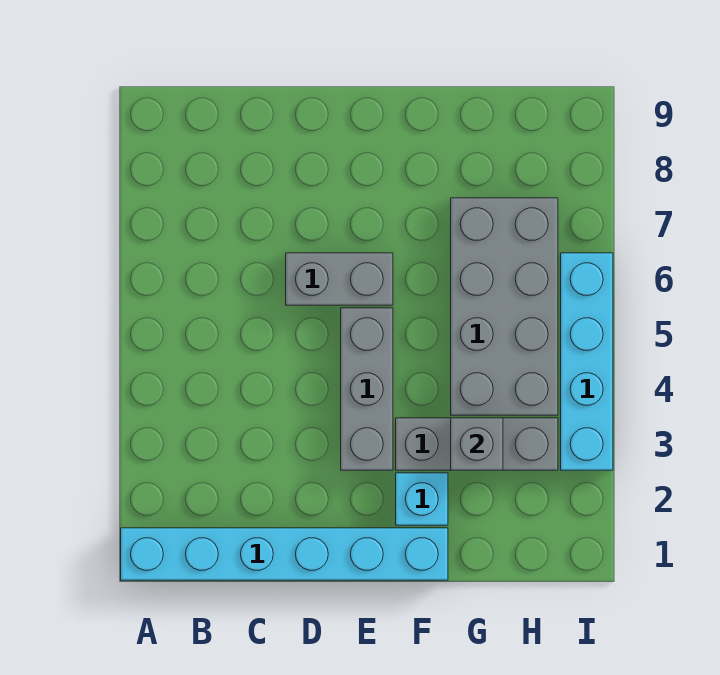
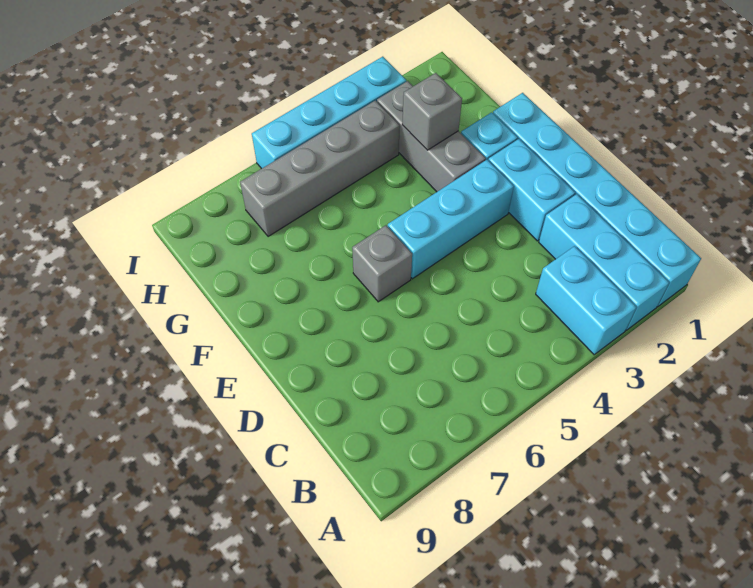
none -> cyan 1x3 brick [539,194,669,330]
none -> cyan 1x2 brick [536,246,636,355]
none -> cyan 1x2 brick [488,139,575,241]
grey 1x2 brick [286,253,393,305] -> grey 1x1 brick [352,225,412,302]
grey 1x3 brick [341,308,393,470] -> cyan 1x3 brick [388,160,514,279]
grey 2x4 brick [451,198,558,415] -> grey 1x4 brick [240,100,400,237]

